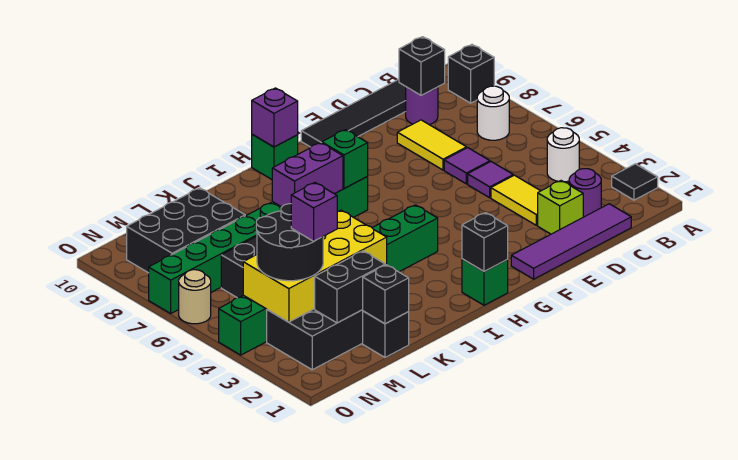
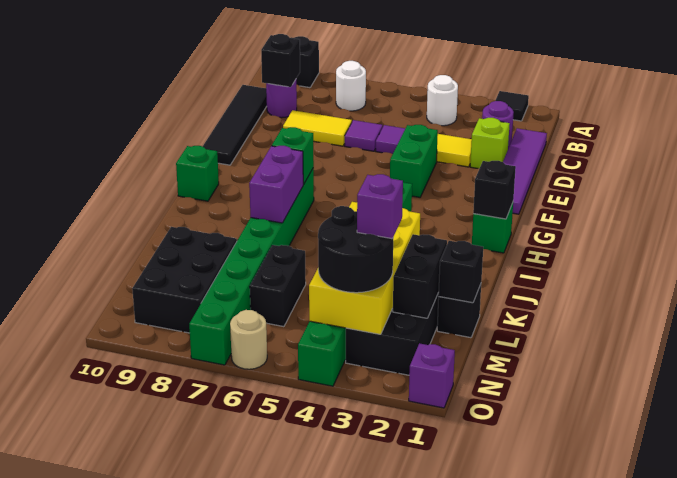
none -> green 1x2 brick [390,125,438,197]
purple 1x1 brick [252,88,298,147] -> purple 1x1 brick moved to [409,343,455,408]

